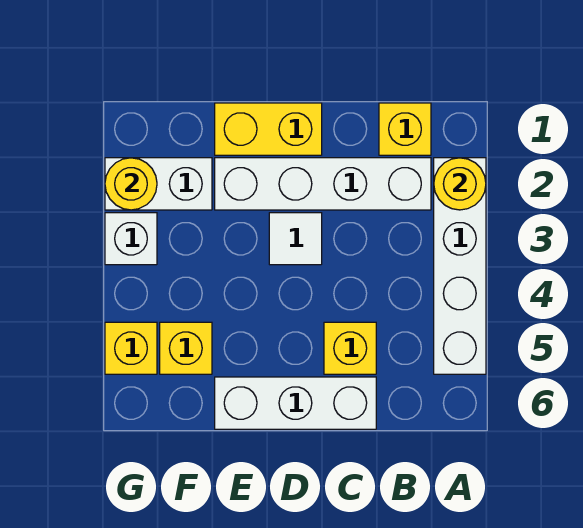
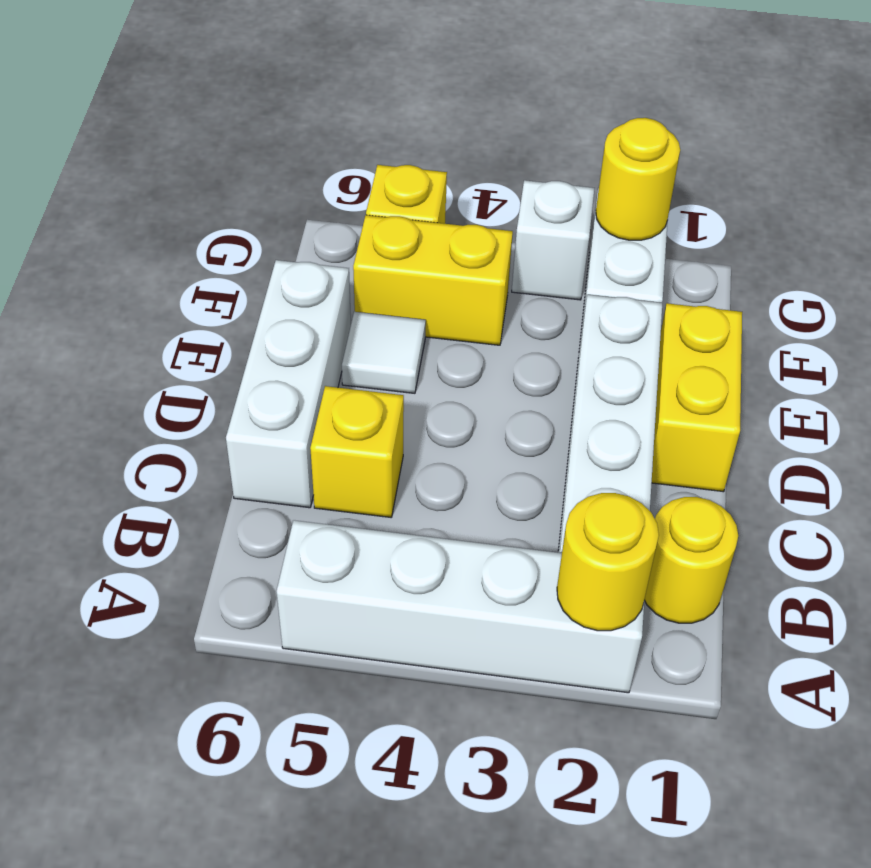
yellow 1x1 brick [379,103,431,155] -> yellow 1x1 round brick [644,497,738,623]
white 1x1 tile [269,213,322,265] -> white 1x1 tile moved to [342,312,426,393]
yellow 1x1 brick [160,322,212,374] -> yellow 1x2 brick [353,215,513,345]

